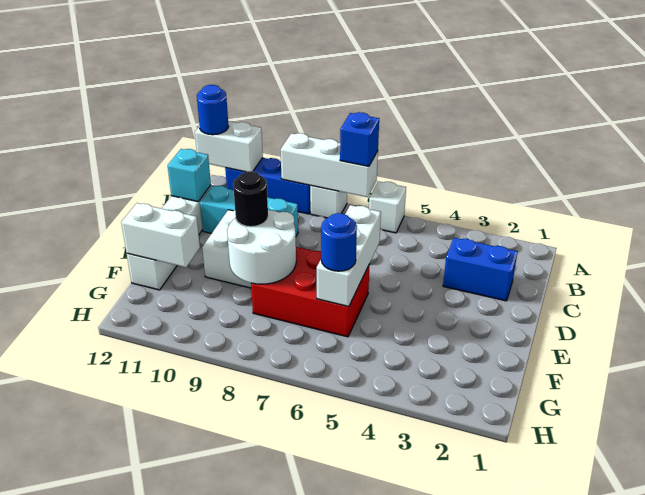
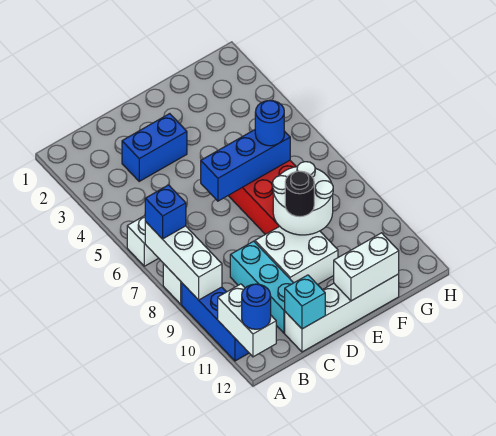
blue 1x2 brick [443,238,518,301] -> blue 1x2 brick turned to [122,114,187,181]
white 1x3 brick [317,205,381,307] -> blue 1x3 brick [201,130,290,201]
white 1x2 brick [121,203,200,267] -> white 1x2 brick turned to [334,233,399,301]

